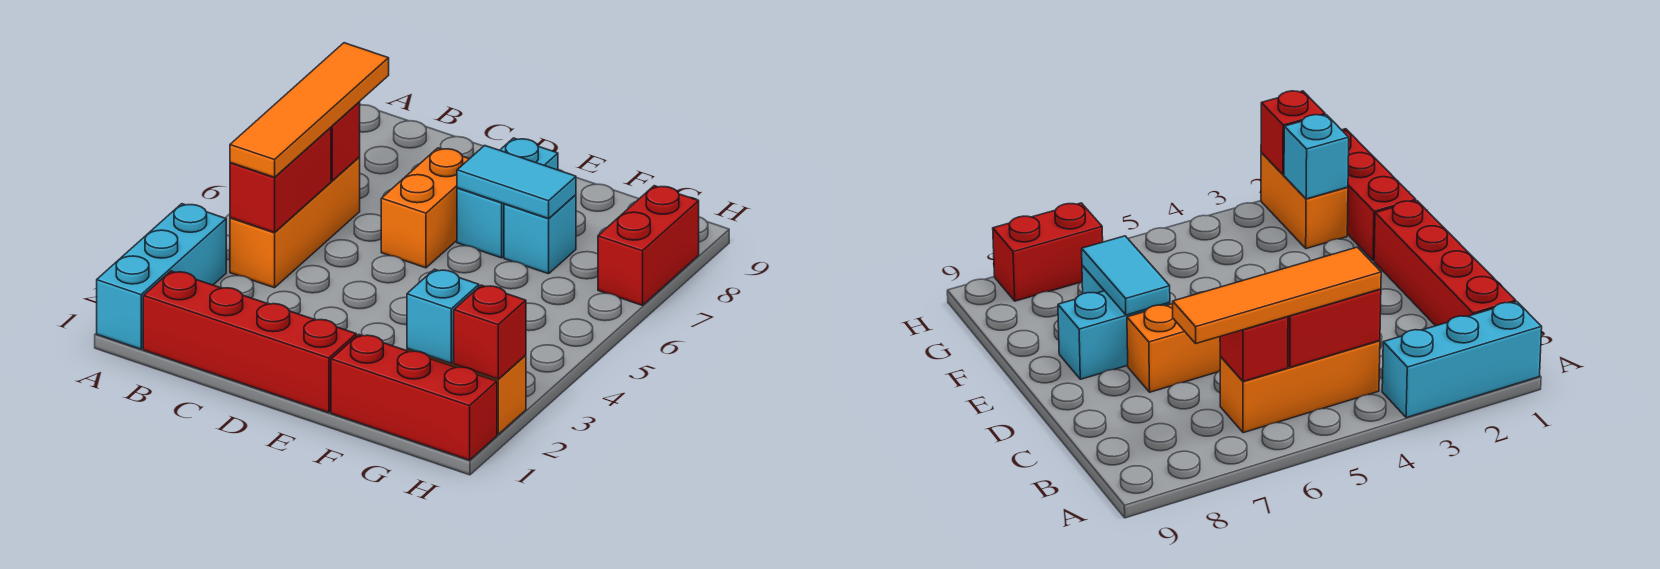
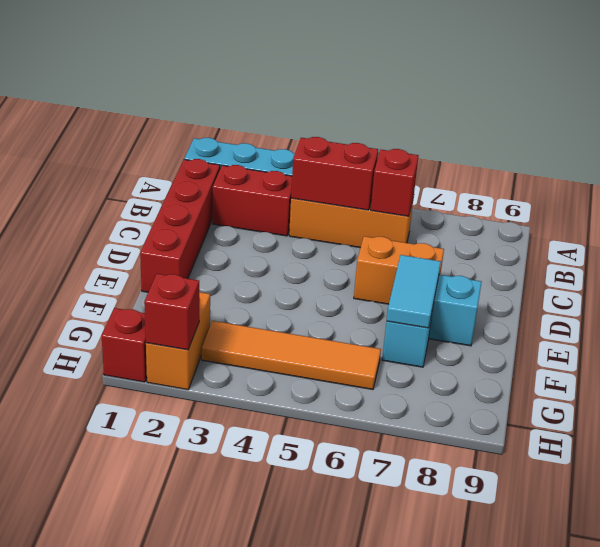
orange 1x4 tile [230,43,389,177] -> orange 1x4 tile moved to [202,321,381,390]
red 1x3 brick [331,334,497,460] -> red 1x1 brick [102,308,147,382]
cyan 1x1 brick [407,269,479,363] -> none
red 1x2 brick [598,186,699,305] -> red 1x2 brick moved to [213,165,292,236]

